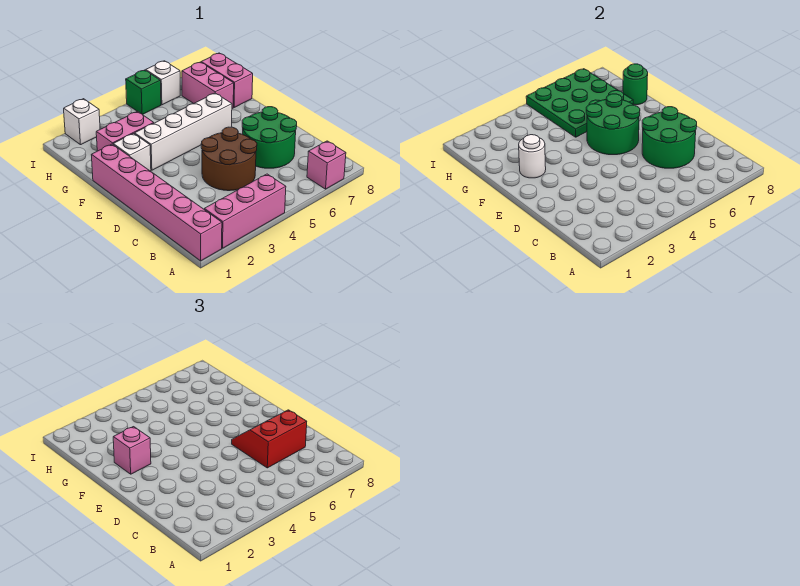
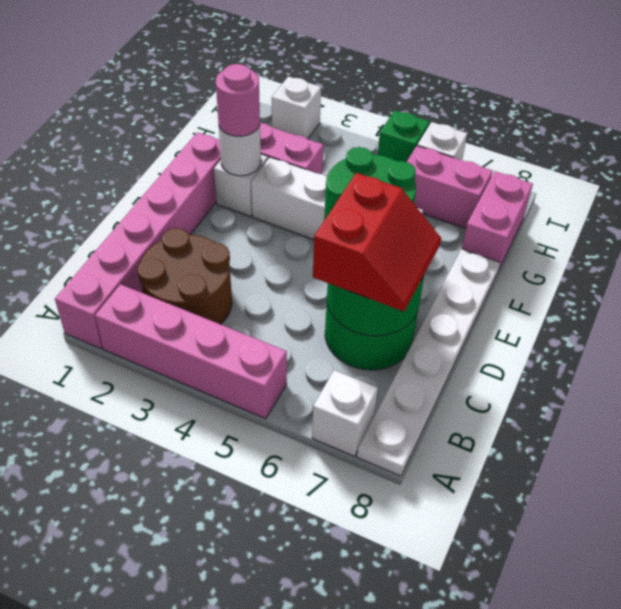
pink 1x3 brick [204,174,286,248] -> pink 1x4 brick [95,284,287,419]
pink 1x1 brick [307,141,346,189] -> white 1x1 brick [312,370,378,456]
none -> white 1x6 plate [357,249,500,476]
brown 2x2 round brick [201,127,257,191] -> brown 2x2 round brick moved to [137,228,232,324]
red 2x2 slope [232,410,307,468] -> red 2x2 slope turned to [313,173,441,311]
pink 1x1 brick [113,427,151,474] -> pink 1x1 round brick [216,64,260,136]
green 3x3 plate [526,69,633,137] -> none
pink 1x2 brick [182,62,234,109] -> pink 1x2 brick turned to [407,146,492,229]
green 1x1 round brick [623,64,648,105] -> none

